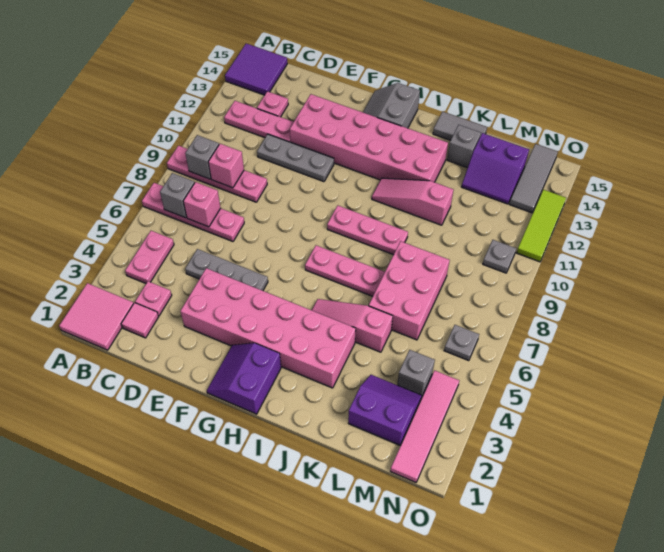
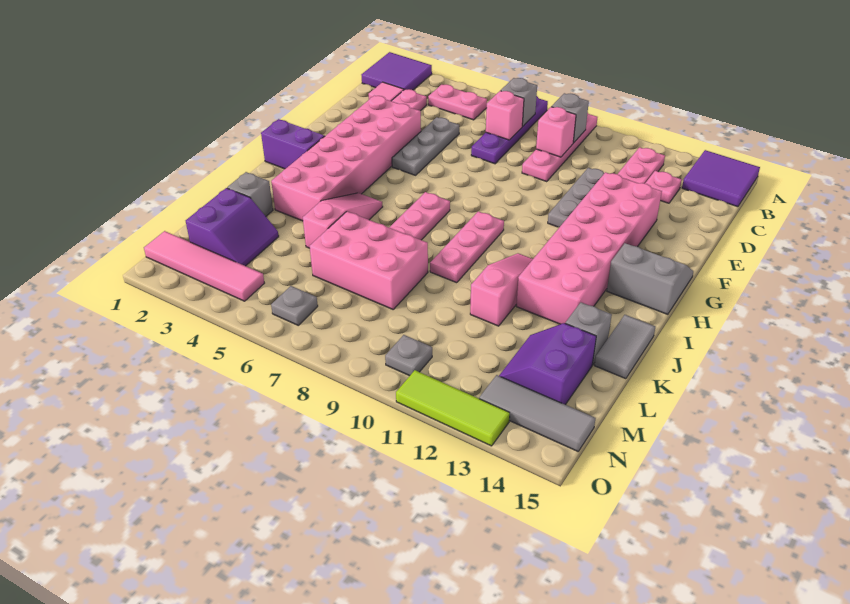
pink 2x2 tile [59,283,134,350] -> purple 2x2 tile [361,52,432,90]
pink 1x4 plate [142,183,244,241] -> purple 1x4 plate [471,97,548,164]
grey 1x1 brick [397,350,435,396] -> grey 1x1 brick moved to [227,172,273,216]

